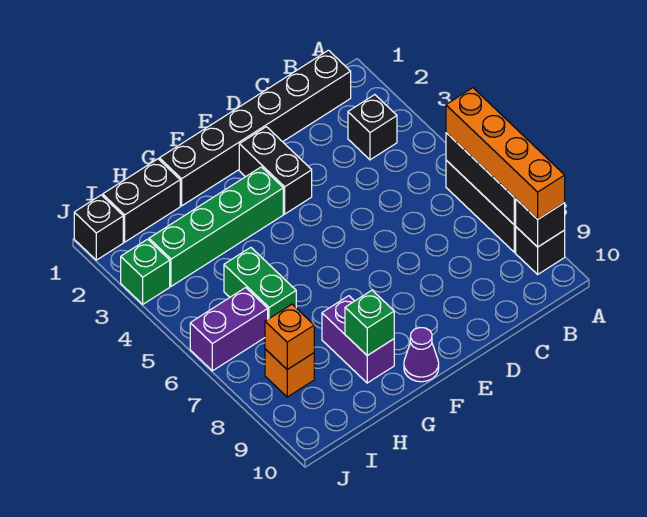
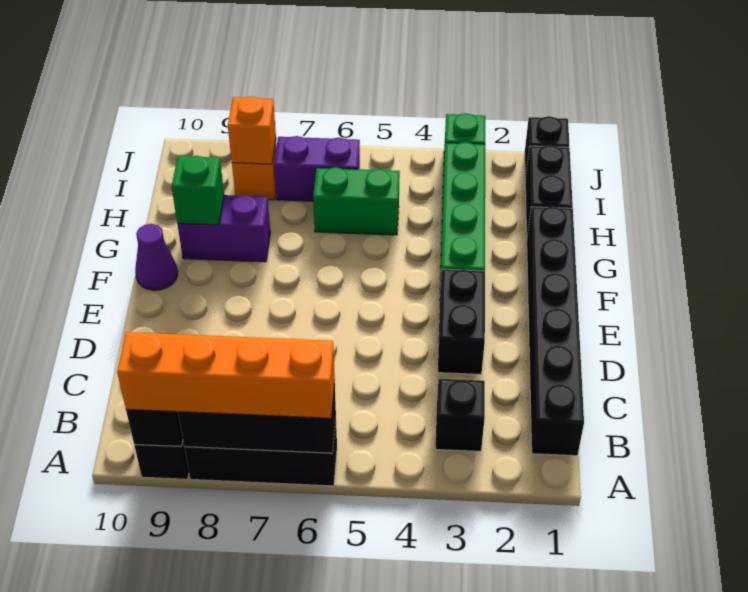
black 1x2 brick [239,127,312,214] -> black 1x2 brick turned to [438,269,485,374]
purple 1x2 brick [190,288,268,371] -> purple 1x2 brick turned to [274,136,360,201]

